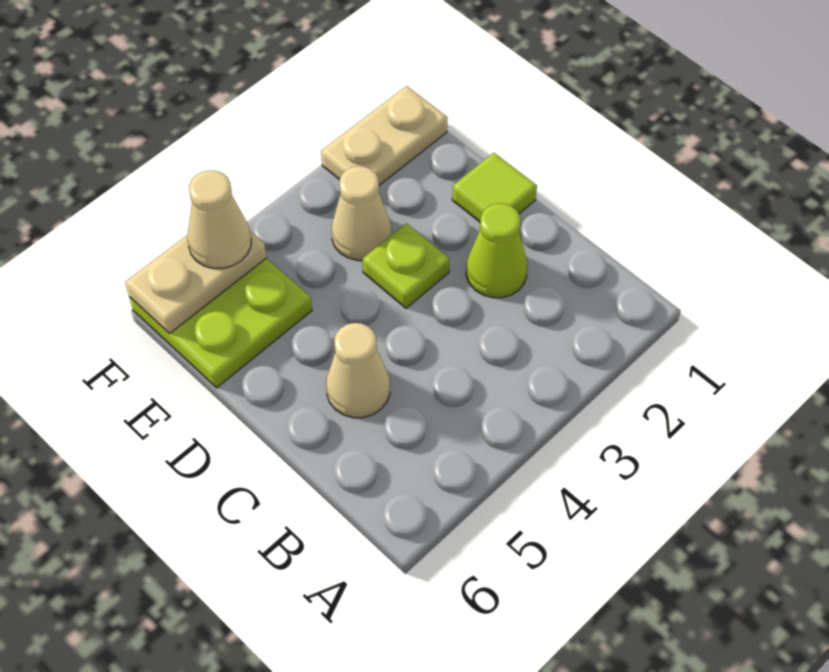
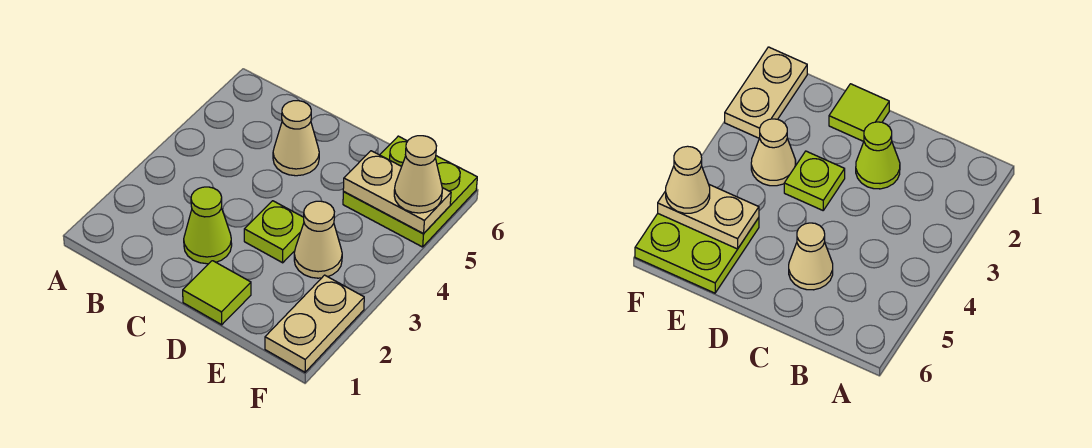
tan 1x2 plate [125,231,266,334] -> tan 1x2 plate turned to [343,151,451,234]

